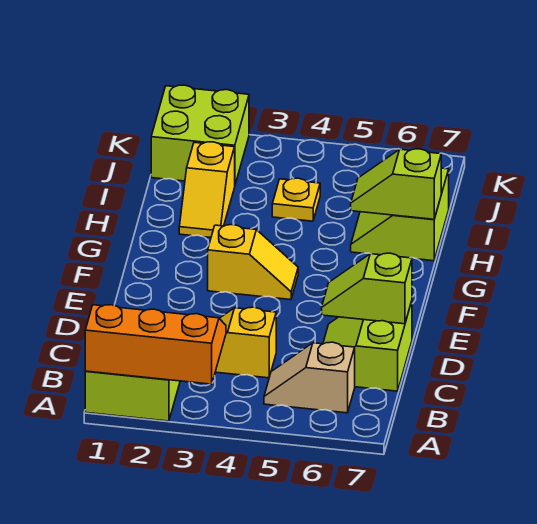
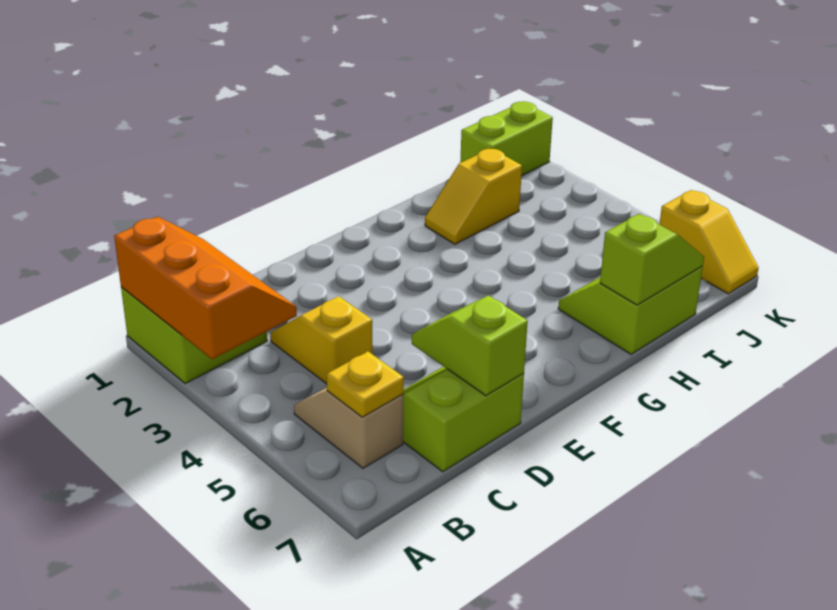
yellow 1x2 slope [208,225,298,300] -> yellow 1x2 slope moved to [659,190,759,294]
lime 1x2 slope [351,149,441,219] -> lime 1x2 slope turned to [600,214,704,305]
yellow 1x1 plate [272,178,320,221] -> yellow 1x1 plate moved to [327,351,404,417]
lime 2x2 brick [151,85,249,184] -> lime 1x2 brick [460,101,553,176]

